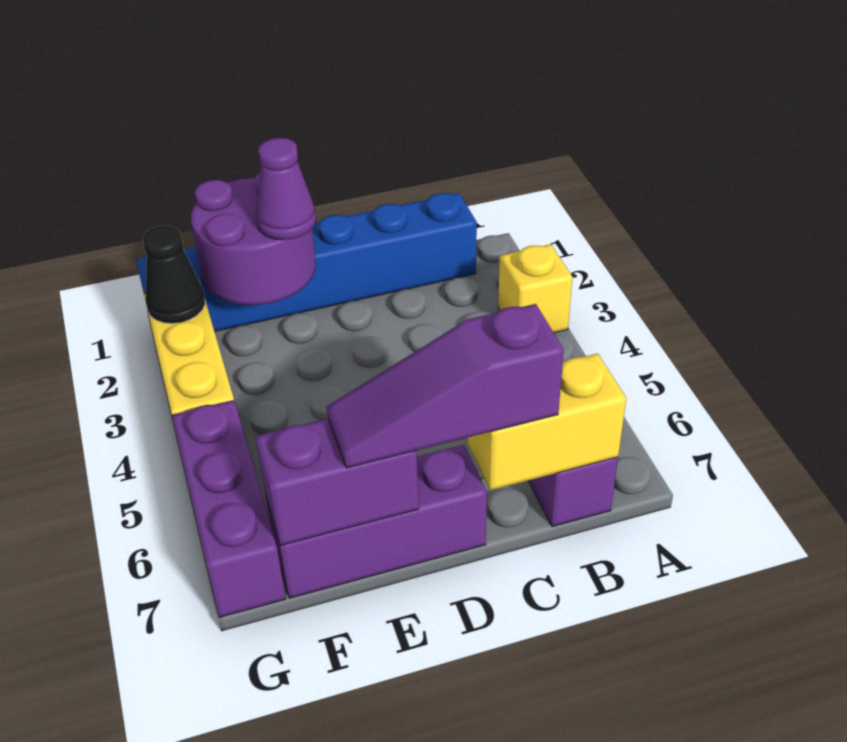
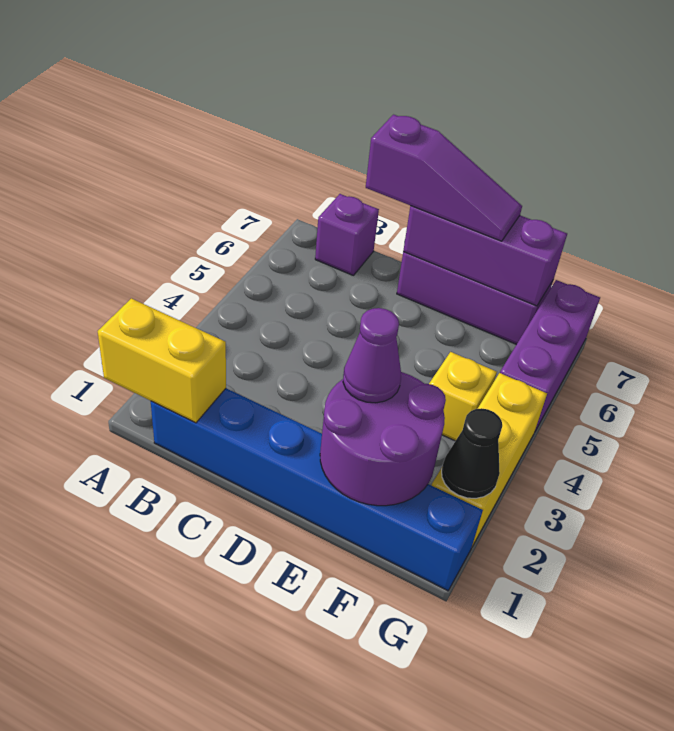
yellow 1x1 brick [498,244,572,333] -> yellow 1x1 brick moved to [429,352,497,441]
yellow 1x2 brick [468,353,626,490] -> yellow 1x2 brick moved to [98,298,226,423]
purple 1x2 brick [255,419,419,546] -> purple 1x3 brick [403,206,567,306]

